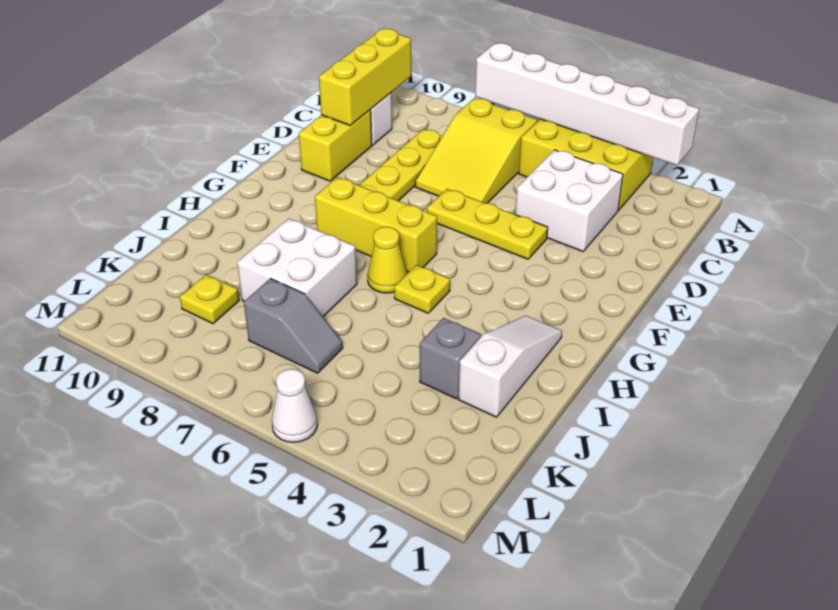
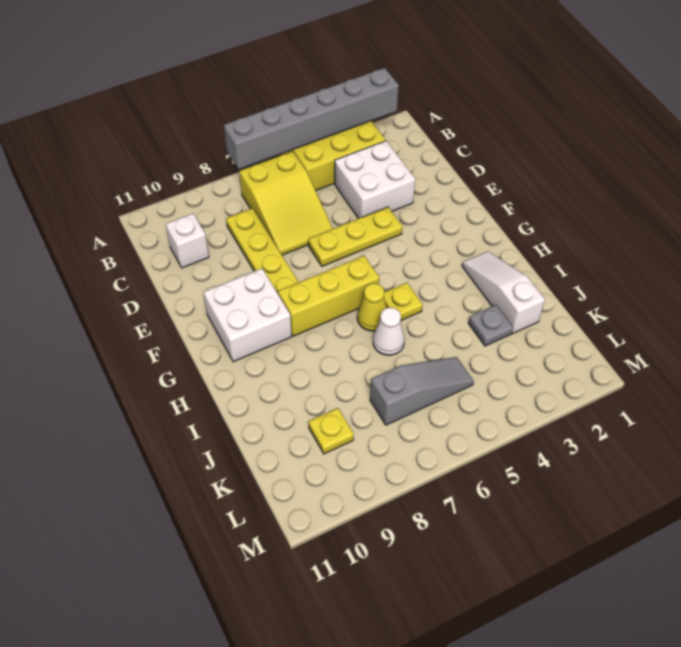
white 1x6 brick [475,43,699,165] -> grey 1x6 brick [224,68,399,169]
yellow 1x3 brick [319,29,411,126] -> none
yellow 1x2 brick [299,110,372,181] -> none
white 2x2 brick [237,218,357,317] -> white 2x2 brick moved to [203,268,292,362]
grey 1x1 brick [420,318,481,399] -> grey 1x1 plate [468,305,513,346]
grey 1x2 slope [244,278,343,373] -> grey 1x3 slope [370,357,474,425]
white 1x1 cone [272,369,317,442] -> white 1x1 cone moved to [373,307,404,355]

